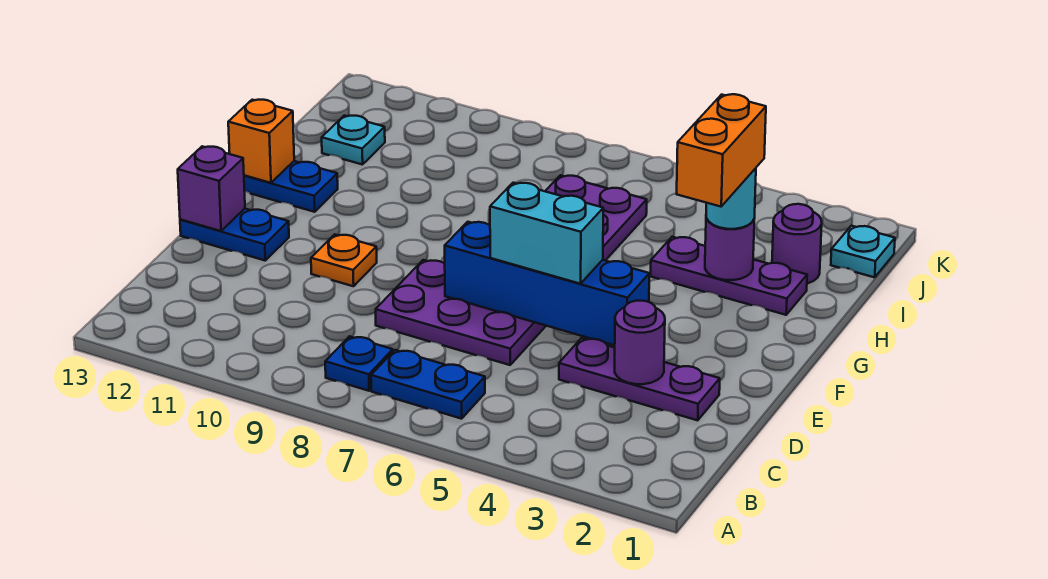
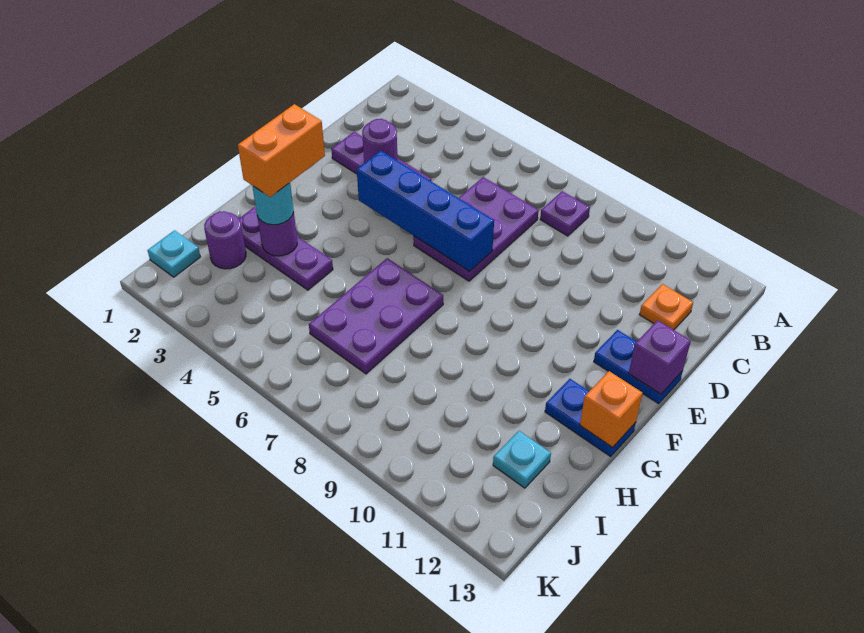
blue 1x2 plate [371,350,485,419] -> none
blue 1x1 plate [325,336,393,391] -> purple 1x1 plate [540,191,590,236]
purple 2x3 plate [376,260,546,365] -> purple 2x3 plate turned to [413,177,539,281]
cyan 1x2 brick [490,183,603,284] -> none
orange 1x1 plate [311,234,377,286] -> orange 1x1 plate moved to [639,284,693,330]

